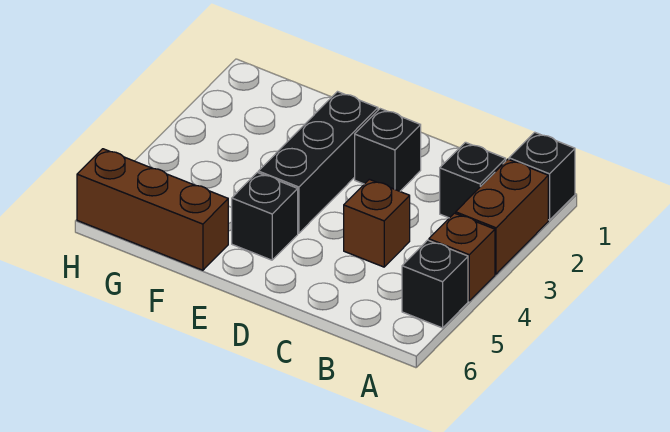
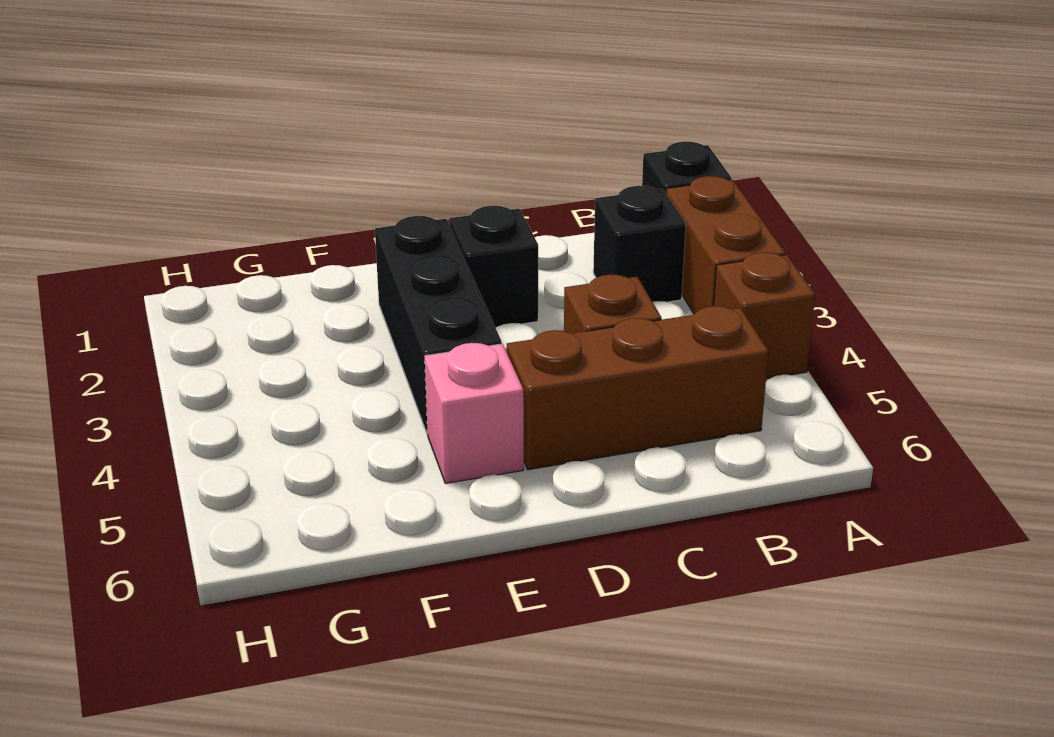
black 1x1 brick [402,240,468,328] -> none
black 1x1 brick [232,172,298,260] -> pink 1x1 brick [425,343,524,483]
brown 1x3 brick [77,149,228,270] -> brown 1x3 brick moved to [507,306,769,470]

